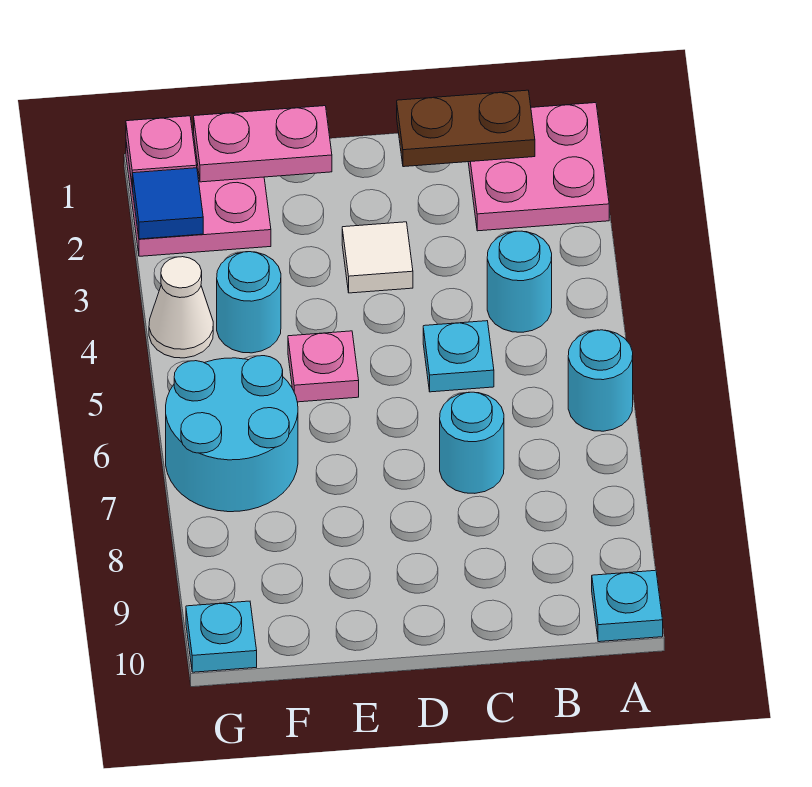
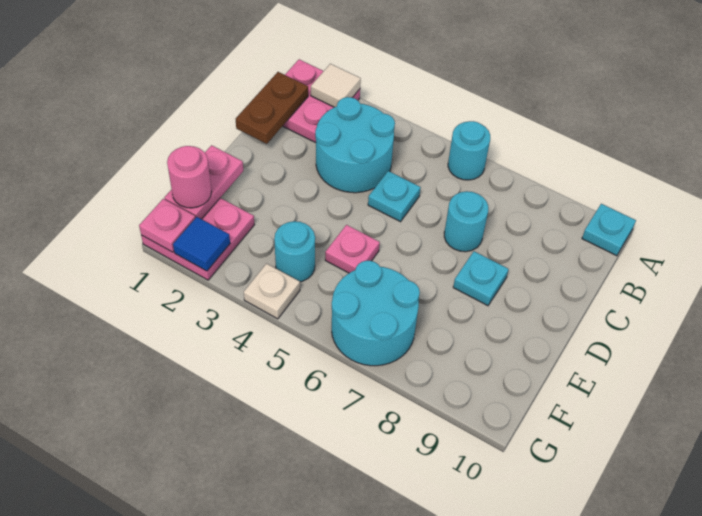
cyan 1x1 round brick [487,231,552,332] -> cyan 2x2 round brick [315,97,395,193]
white 1x1 tile [342,222,413,293] -> white 1x1 tile moved to [311,64,361,107]
none -> pink 1x1 round brick [167,146,212,208]
white 1x1 cone [149,257,213,358] -> white 1x1 plate [244,264,300,319]
cyan 1x1 plate [186,601,257,672] -> cyan 1x1 plate moved to [453,251,509,306]

